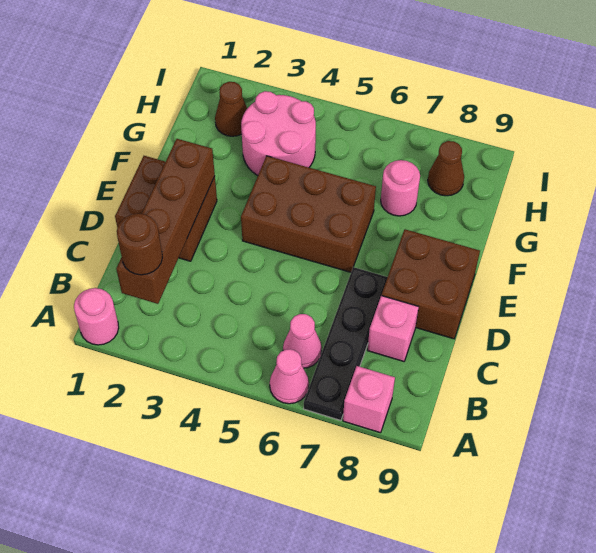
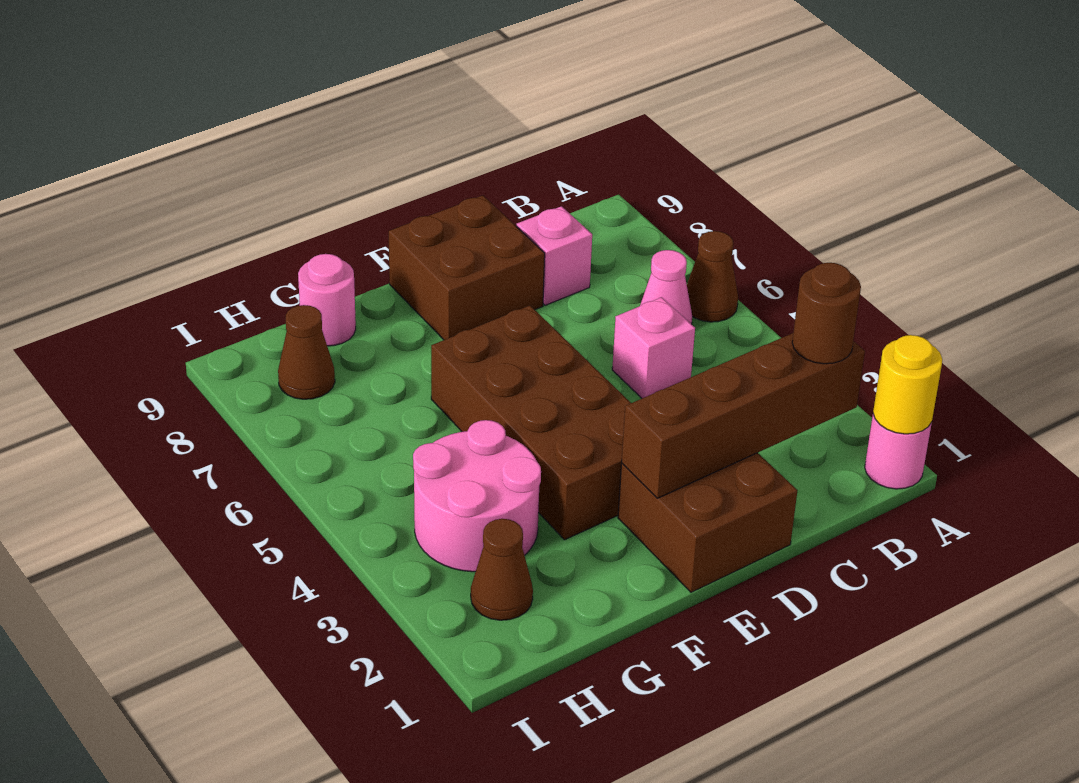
none -> yellow 1x1 round brick [873,335,942,434]
pink 1x1 cone [270,349,309,404] -> brown 1x1 cone [687,231,738,322]
black 1x4 plate [304,267,387,420] -> none
pink 1x1 brick [343,366,395,433] -> pink 1x1 brick moved to [612,297,695,398]
brown 2x3 brick [241,156,376,272] -> brown 2x4 brick [431,306,631,540]
pink 1x1 round brick [381,160,420,216] -> pink 1x1 round brick moved to [298,254,356,346]

